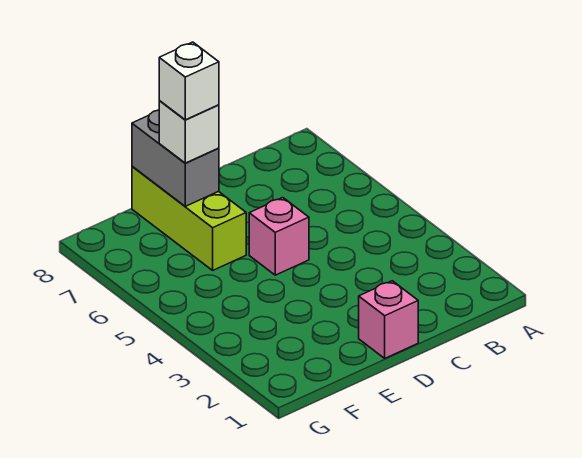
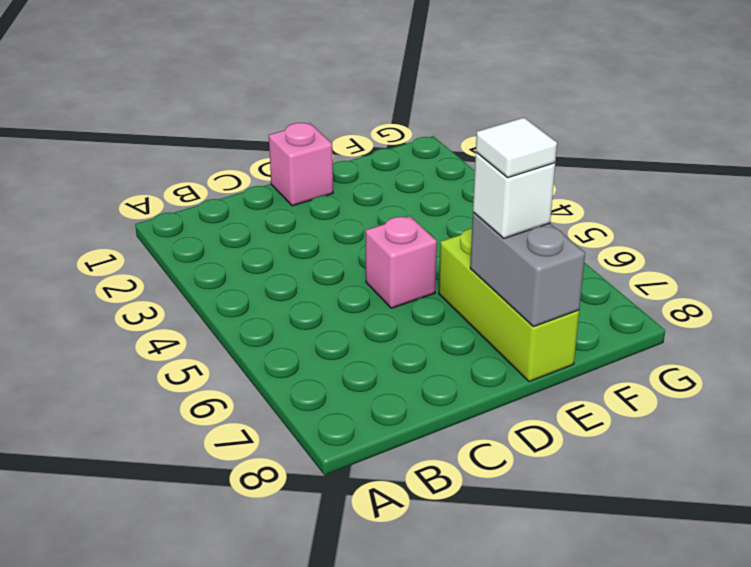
white 1x1 brick [159,42,219,120] -> white 1x1 tile [476,118,557,177]

